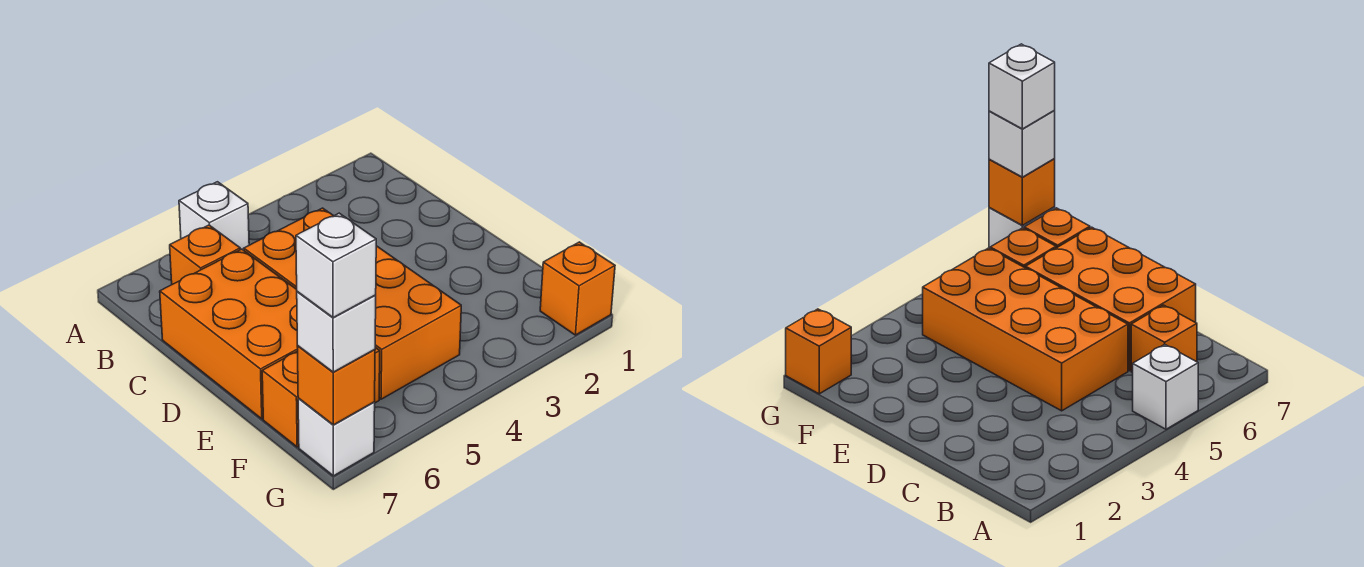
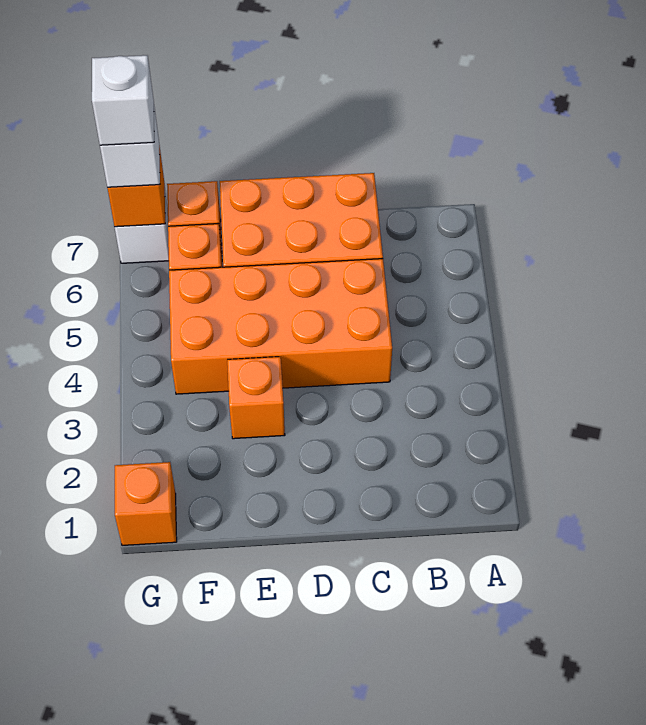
white 1x1 brick [179,182,249,250] -> none
orange 1x1 brick [170,225,240,284] -> orange 1x1 brick moved to [227,357,285,439]

